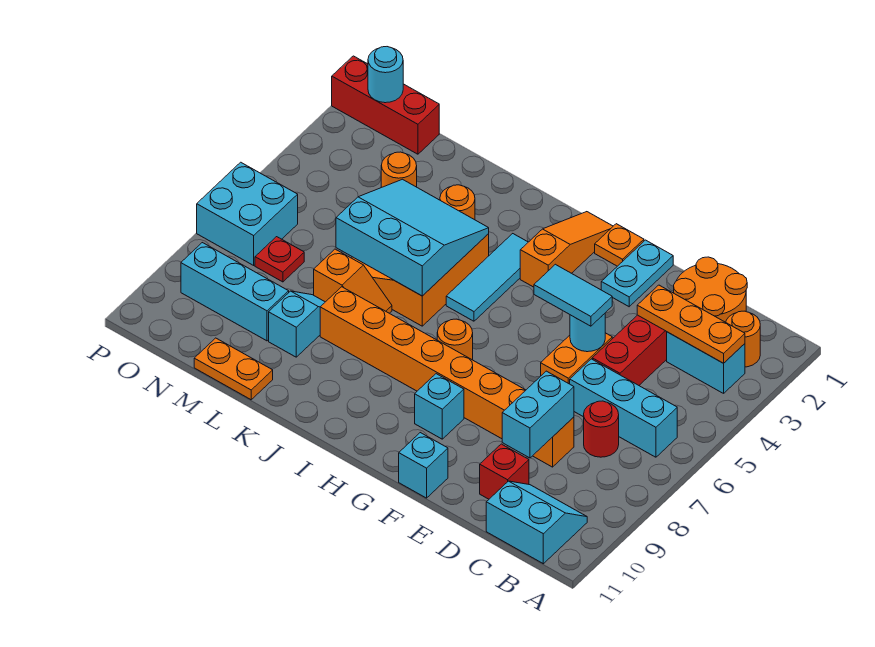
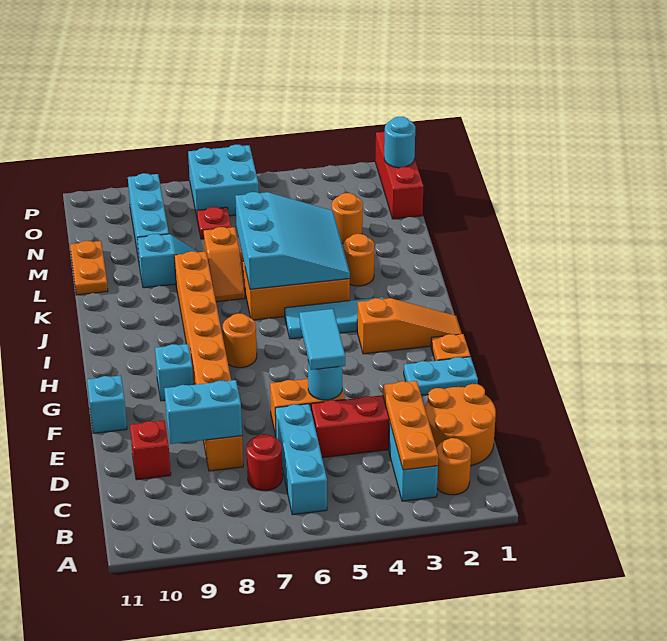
cyan 2x2 slope [486,481,587,564] -> none

